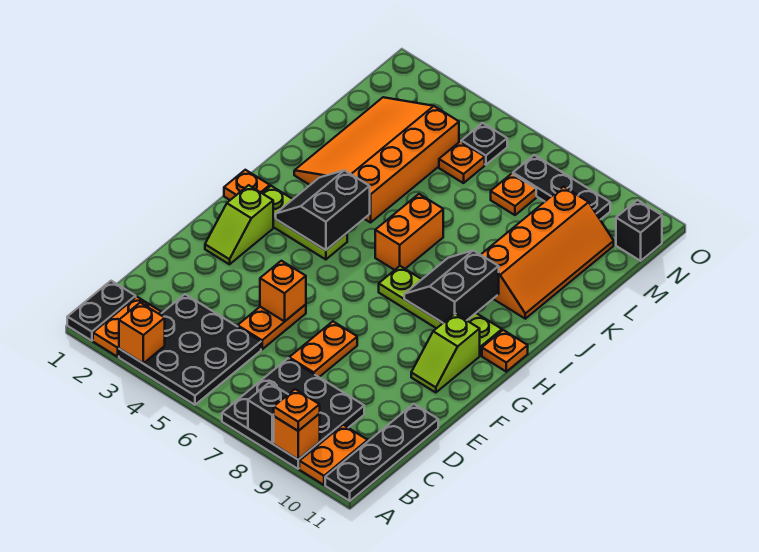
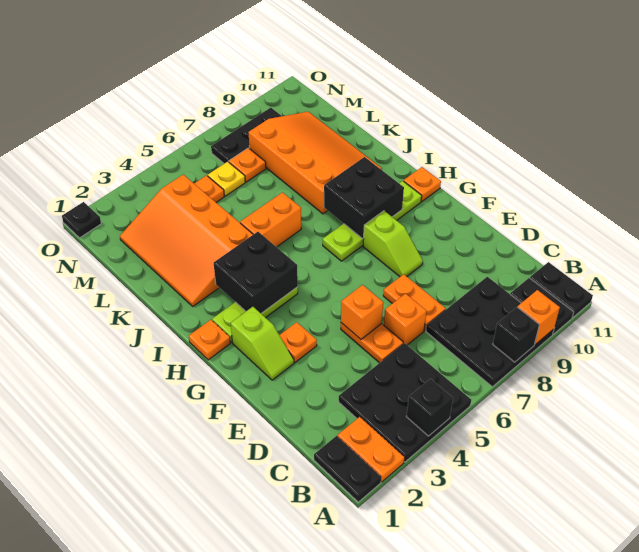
orange 1x1 brick [119,303,165,363] -> orange 1x1 brick moved to [384,294,426,345]
orange 1x1 plate [274,389,320,431] -> orange 1x1 plate moved to [280,322,317,362]
orange 1x2 plate [299,425,368,485] -> black 1x2 plate [510,278,574,334]
black 1x4 plate [325,404,438,501] -> black 1x2 plate [530,262,593,318]
lime 1x2 slope [411,314,480,393] -> lime 1x2 slope moved to [363,211,423,277]
black 2x2 slope [276,170,370,250] -> black 2x2 brick [214,232,298,313]
black 2x2 slope [404,250,499,323] -> black 2x2 brick [324,157,404,239]
orange 1x2 brick [375,194,443,270] -> orange 1x2 brick turned to [240,193,301,247]
orange 2x4 slope [481,187,614,319] -> orange 3x4 slope [249,112,382,214]
none -> yellow 1x1 plate [208,162,245,196]
black 1x1 plate [461,123,507,165] -> black 1x1 plate moved to [62,202,101,238]
black 1x1 brick [616,200,662,261] -> black 1x1 brick moved to [406,379,453,436]

